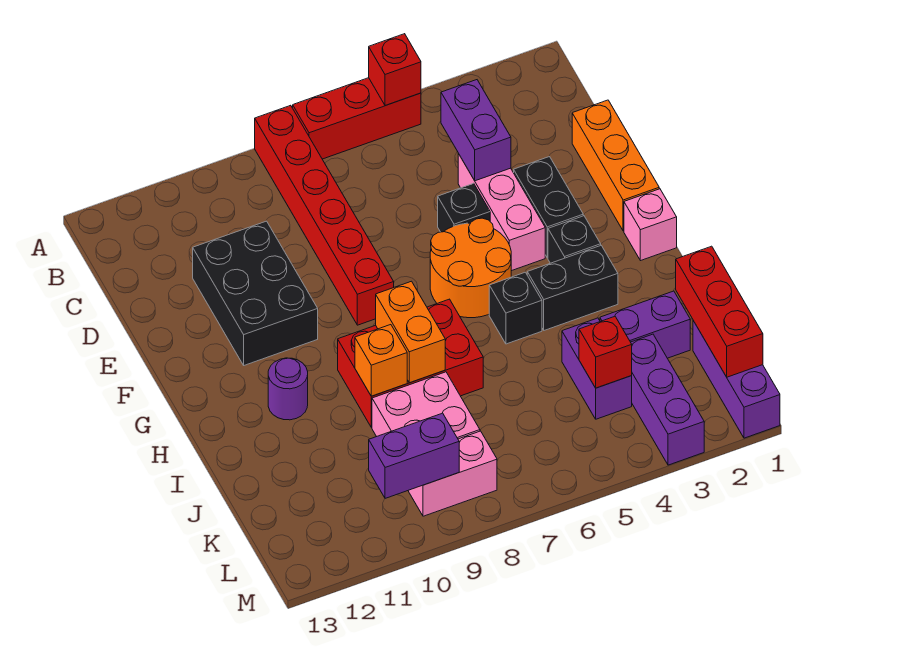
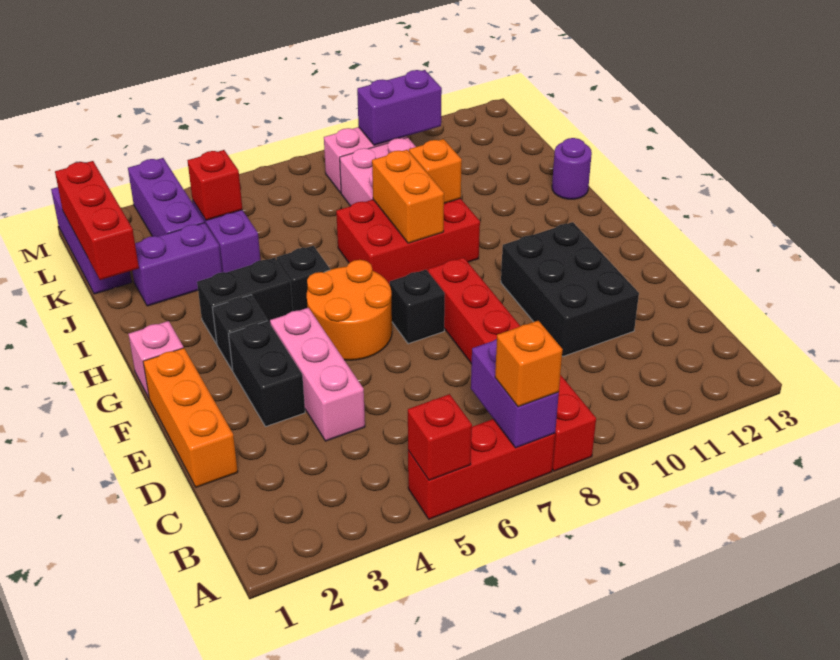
none -> orange 1x1 brick [495,321,563,407]
purple 1x2 brick [441,80,511,181] -> purple 1x2 brick moved to [471,339,559,448]
black 1x1 brick [438,183,490,232] -> black 1x1 brick moved to [390,270,445,344]
purple 1x1 round brick [268,358,308,420] -> purple 1x1 round brick moved to [552,138,592,199]

